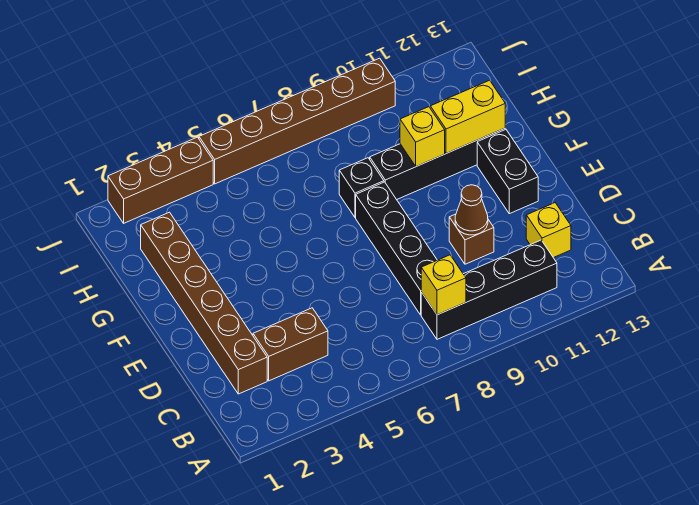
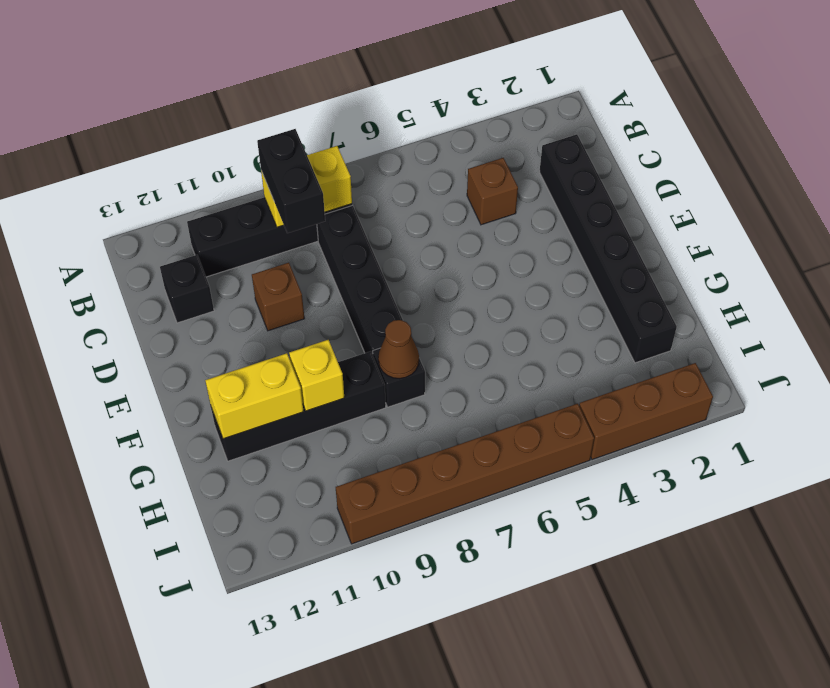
yellow 1x1 brick [421,255,466,315] -> yellow 1x2 brick [261,146,352,227]
brown 1x6 brick [141,212,267,394] -> black 1x6 brick [540,134,677,363]
brown 1x2 brick [253,308,328,381] -> brown 1x1 brick [467,158,518,225]
yellow 1x1 brick [526,203,571,258] -> black 1x1 brick [160,255,214,323]
brown 1x1 cone [455,185,488,235] -> brown 1x1 cone moved to [378,320,419,379]
black 1x2 brick [477,129,538,214] -> black 1x2 brick moved to [257,129,325,233]

